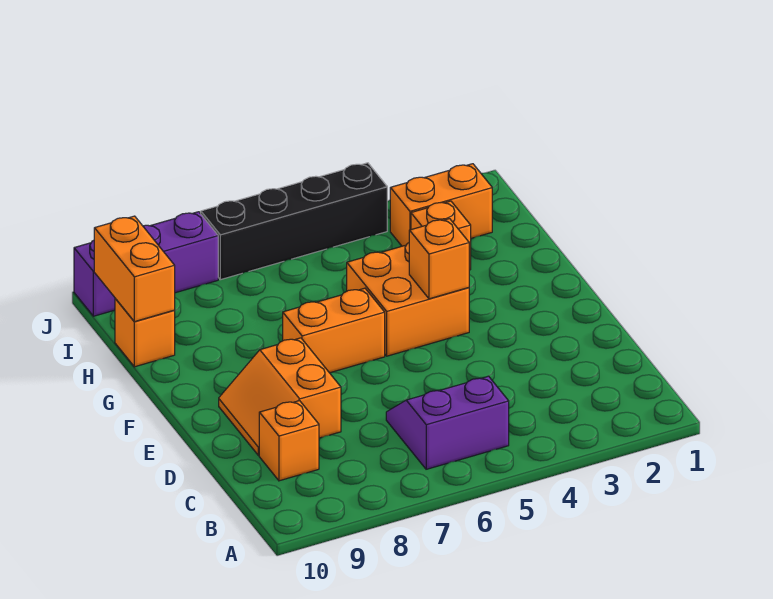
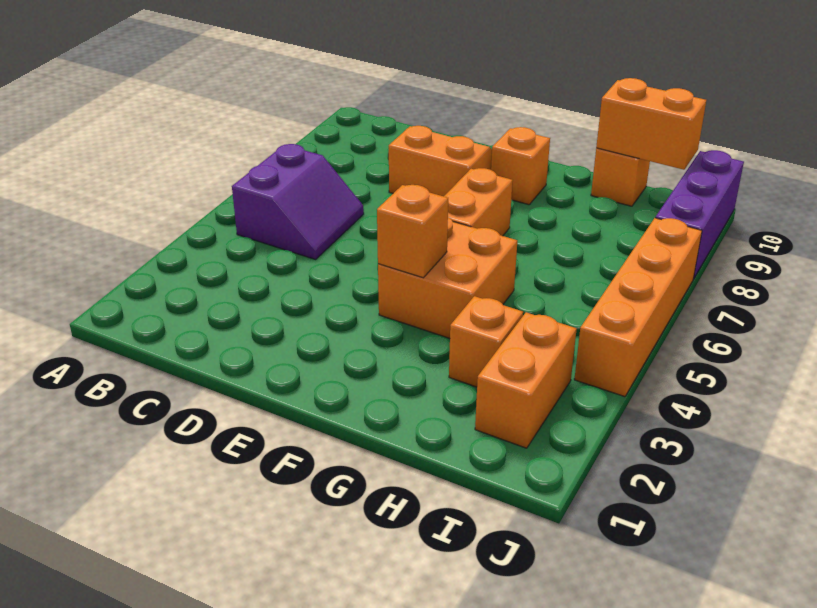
orange 1x1 brick [259,401,319,481] -> orange 1x1 brick moved to [491,127,550,205]
black 1x4 brick [201,163,387,280] -> orange 1x4 brick [574,218,702,397]

